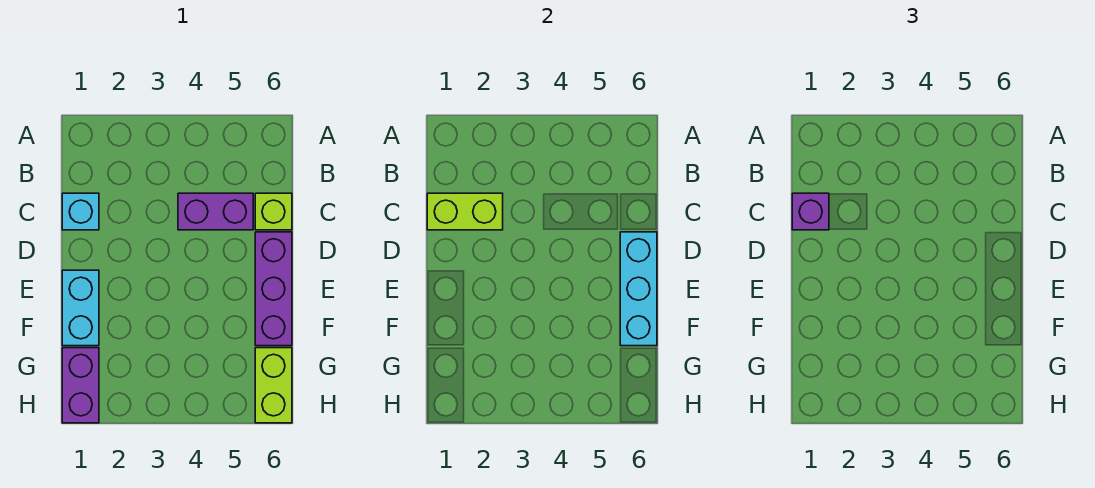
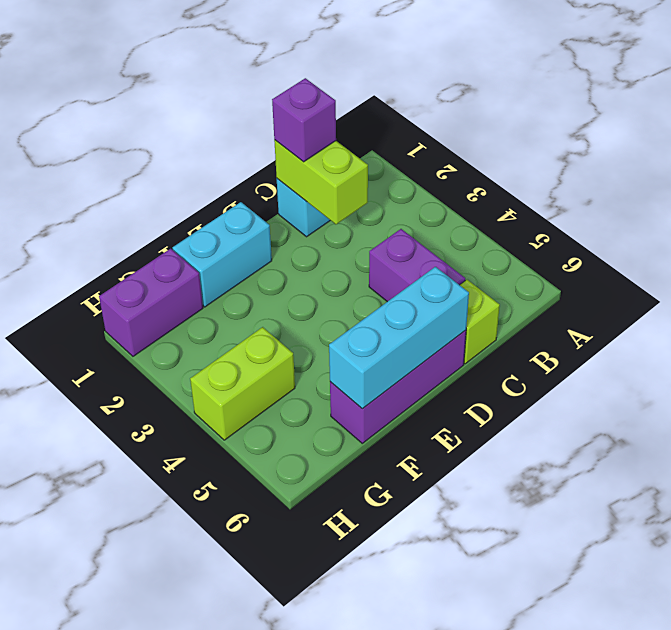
lime 1x2 brick [255,348,292,423] -> lime 1x2 brick moved to [190,327,295,440]

